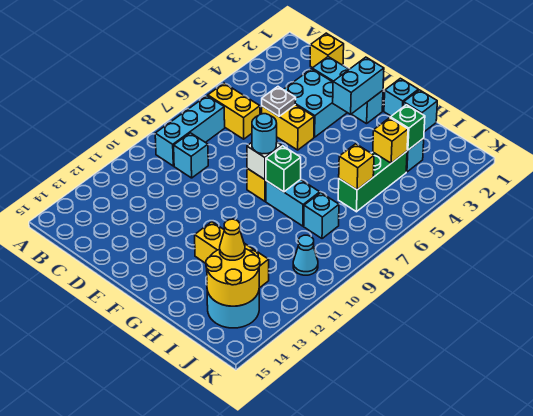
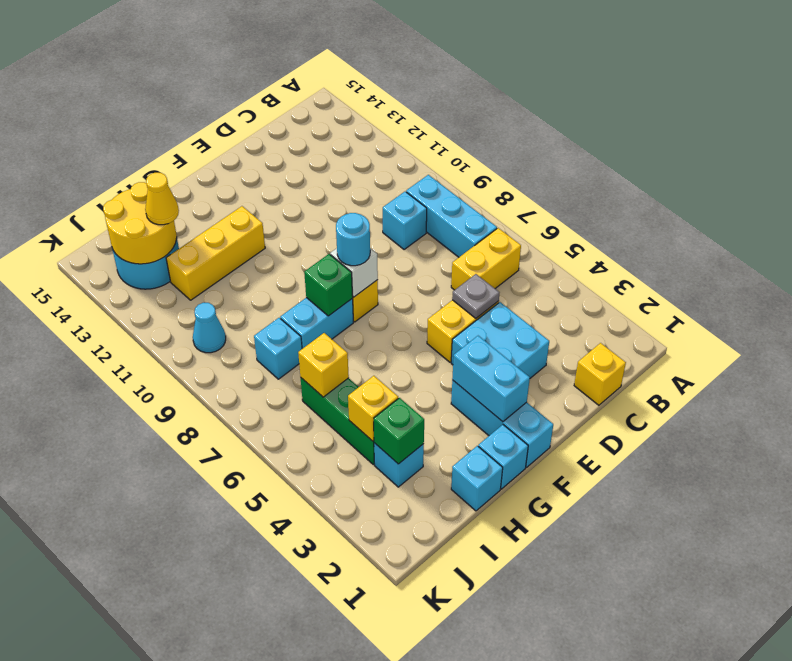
cyan 1x3 brick [312,57,383,124] -> cyan 1x3 brick turned to [451,380,553,467]

